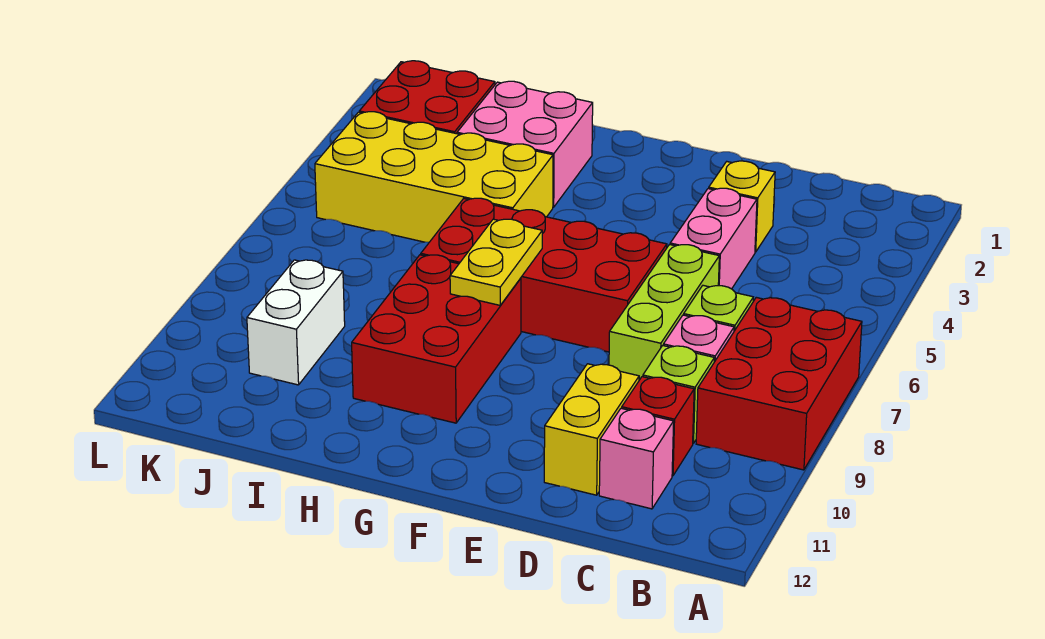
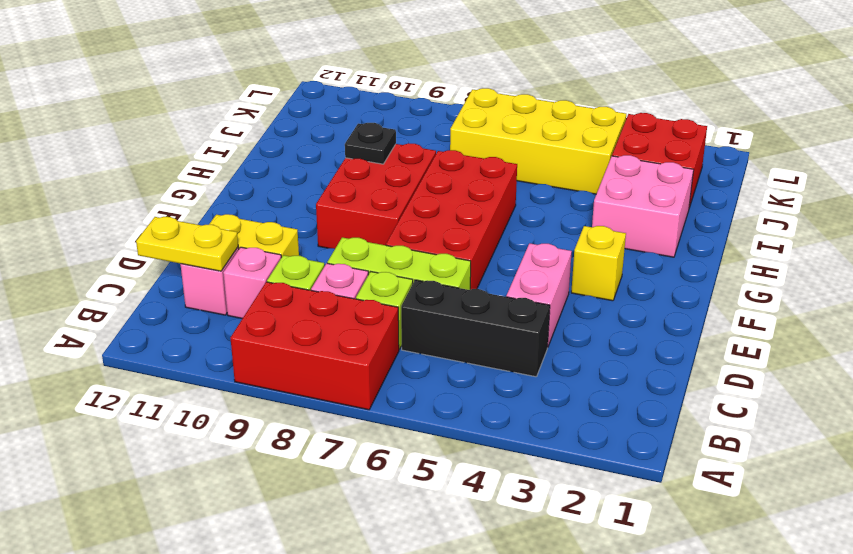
none -> black 1x3 brick [401,280,550,377]
red 1x1 brick [622,377,694,476] -> pink 1x1 brick [223,247,281,319]
yellow 1x1 brick [709,161,775,252] -> yellow 1x1 brick moved to [571,226,626,301]
pink 1x2 brick [670,188,757,289] -> pink 1x2 brick turned to [506,243,572,346]
yellow 1x2 plate [450,219,542,305] -> yellow 1x2 plate moved to [136,217,238,271]
red 2x3 brick [352,255,521,423] -> red 2x3 brick turned to [316,143,436,249]
yellow 2x4 brick [315,112,553,242] -> yellow 2x4 brick turned to [450,88,626,194]
none -> black 1x1 plate [345,123,396,164]
white 1x2 brick [247,260,345,385] -> none

